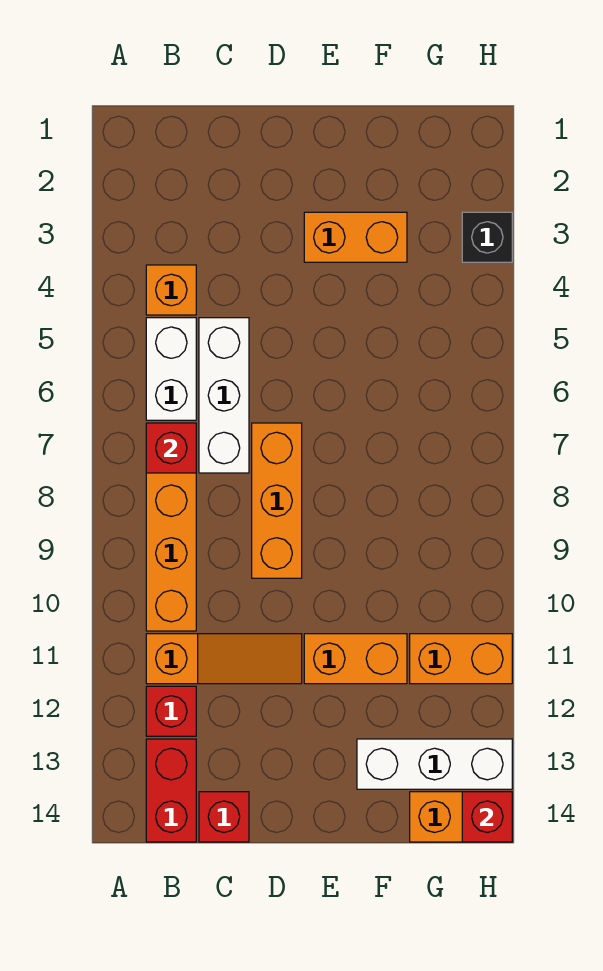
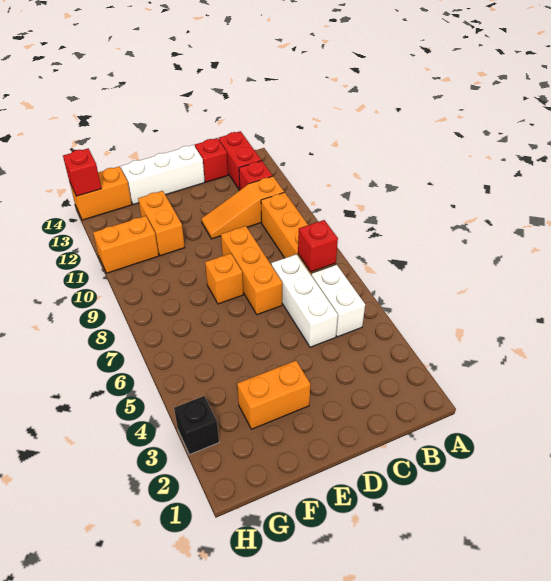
orange 1x1 brick [146,265,196,315] -> orange 1x1 brick moved to [205,253,243,304]
orange 1x2 brick [304,634,407,684] -> orange 1x2 brick turned to [138,191,185,256]
white 1x3 brick [357,739,512,789] -> white 1x3 brick moved to [121,145,205,205]

